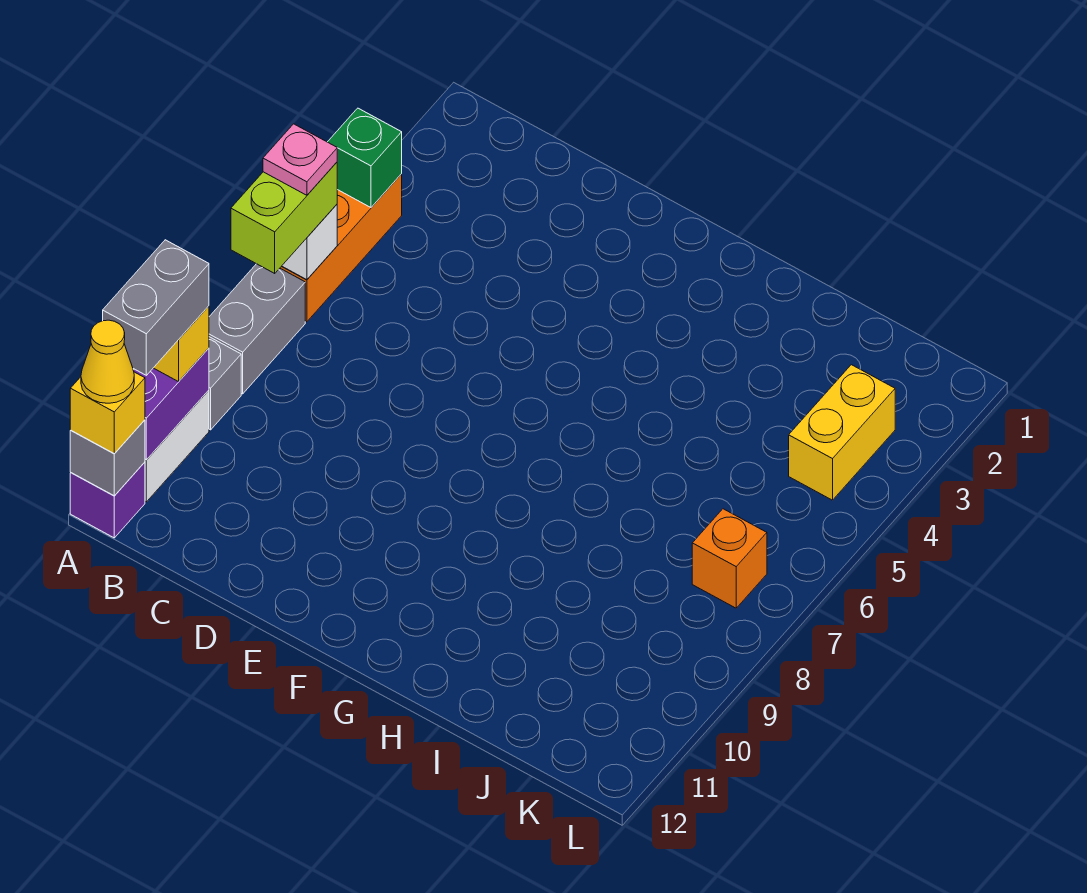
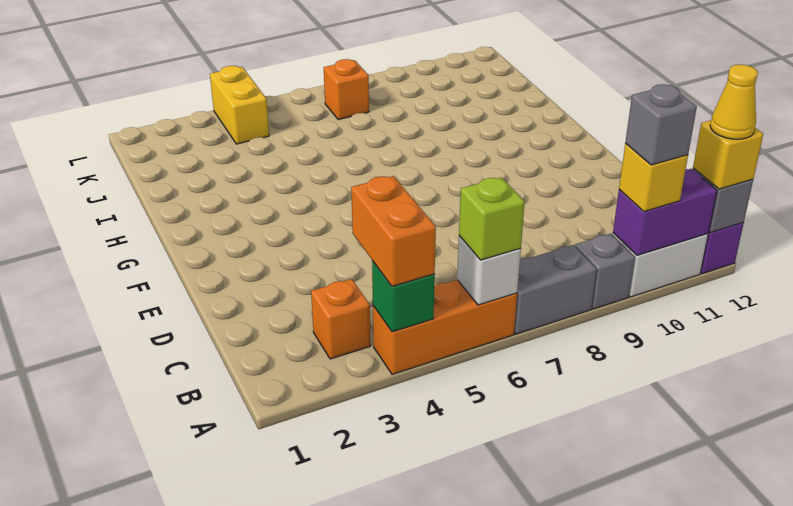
none -> orange 1x2 brick [351,176,436,286]
lime 1x2 brick [231,162,337,273] -> lime 1x1 brick [459,177,525,260]
pink 1x1 plate [263,124,337,195] -> none
grey 1x2 brick [103,240,209,375] -> grey 1x1 brick [625,84,697,165]
none -> orange 1x1 brick [311,279,371,359]
yellow 1x2 brick [789,365,895,500] -> yellow 1x2 brick turned to [210,66,269,144]

